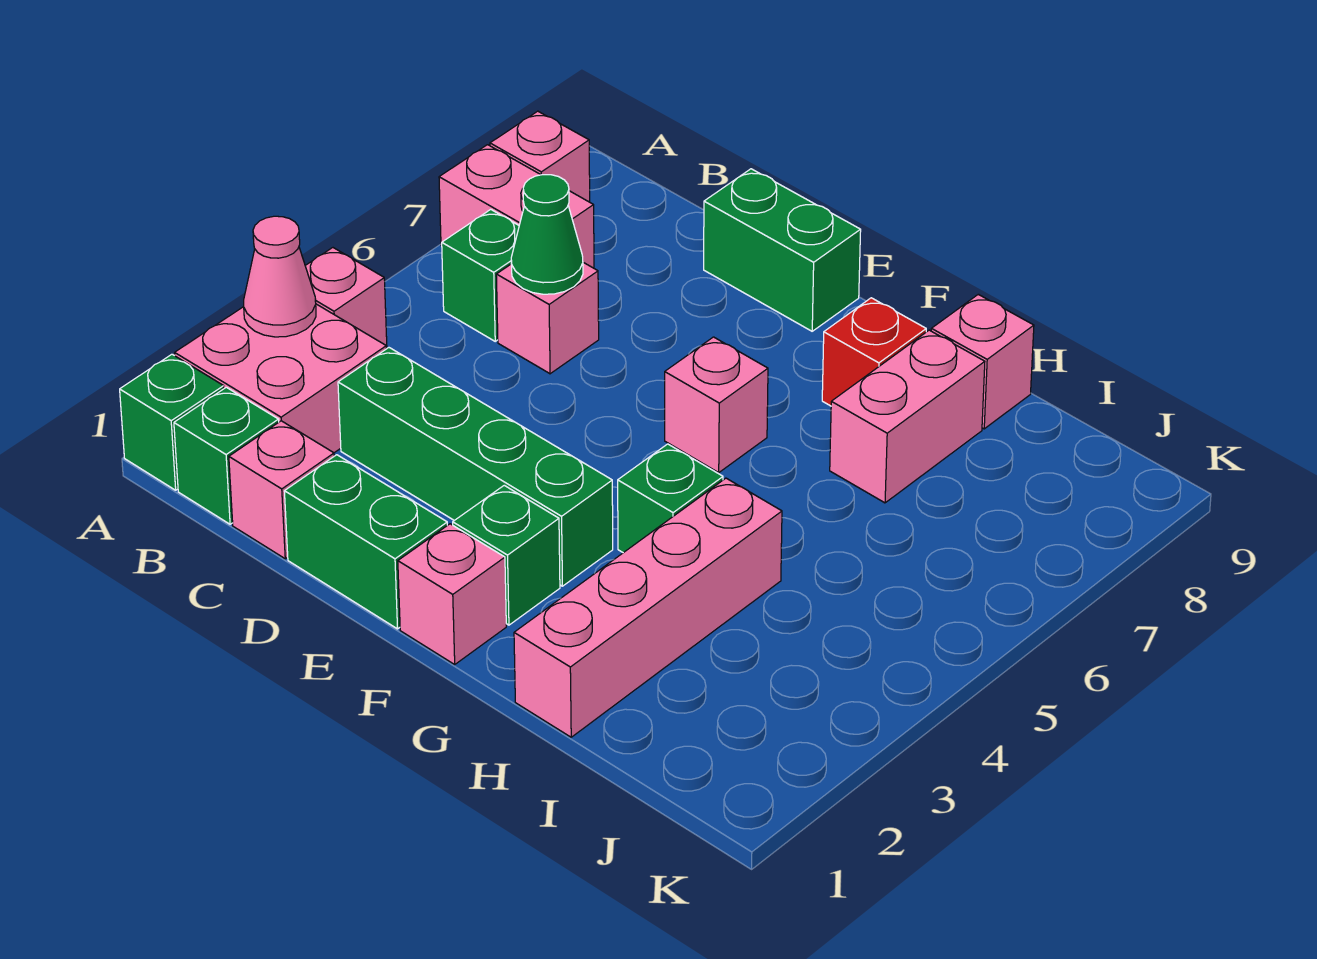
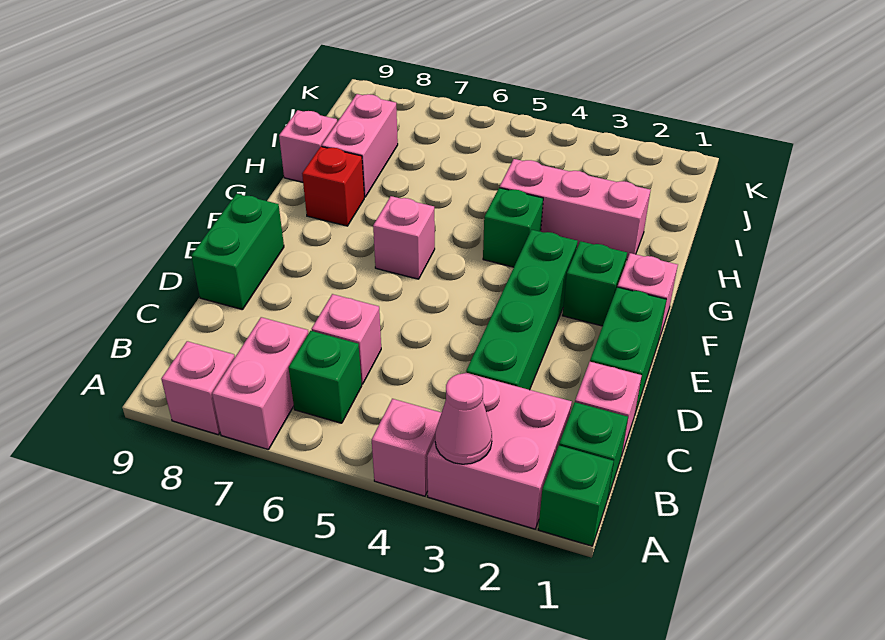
green 1x1 cone [511,175,583,294] -> none
pink 1x4 brick [514,478,782,737] -> pink 1x3 brick [500,159,651,260]
pink 1x2 brick [830,330,985,503] -> pink 1x2 brick turned to [322,94,398,197]

